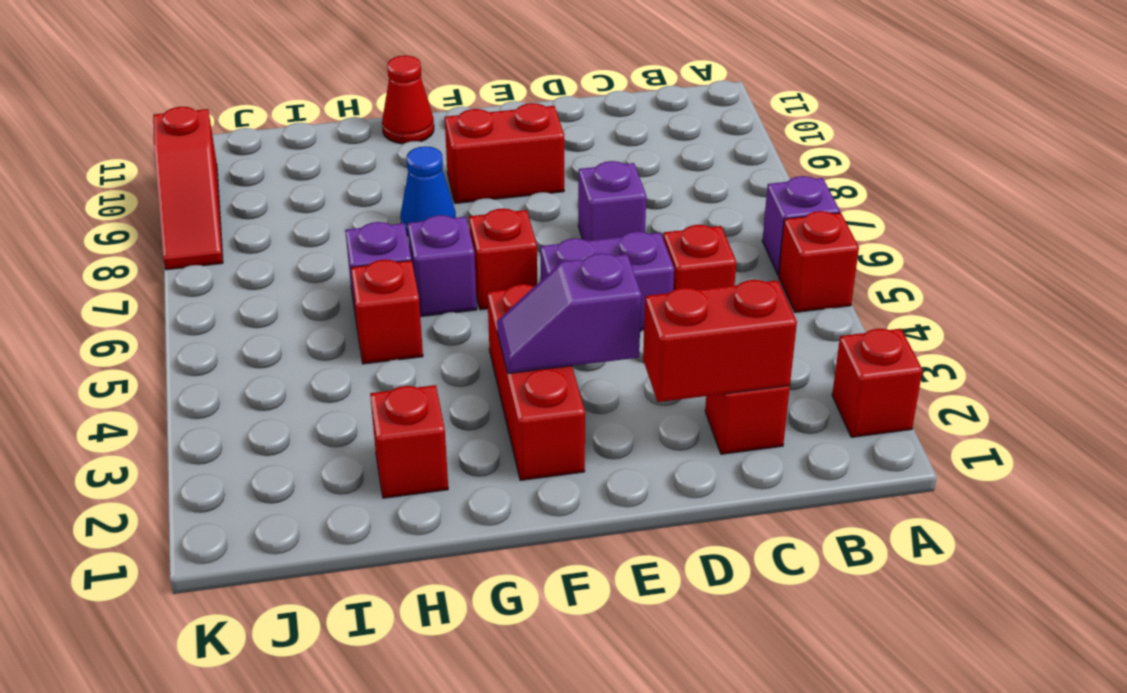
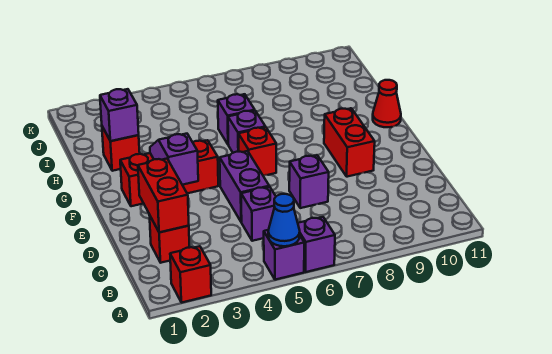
red 1x1 brick [779,211,859,312] -> purple 1x1 brick [264,230,304,280]
red 1x1 brick [663,225,736,290] -> purple 1x1 brick [241,187,276,241]
blue 1x1 cone [400,146,456,236] -> blue 1x1 cone moved to [268,194,300,246]
none -> purple 1x1 brick [100,89,139,141]
red 1x1 brick [351,260,423,364] -> none
red 1x3 slope [153,107,223,270] -> none

